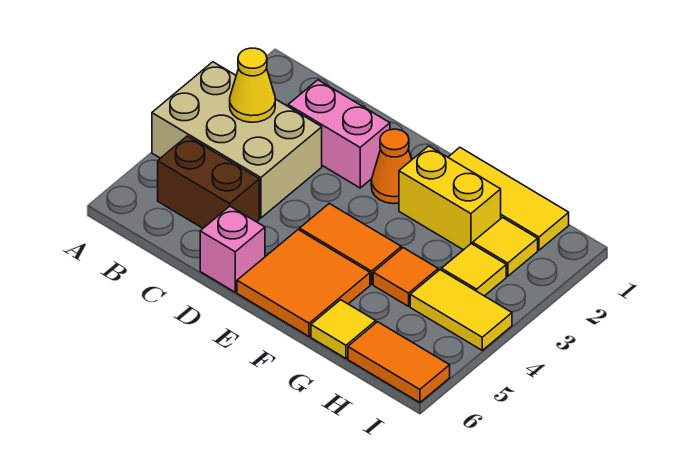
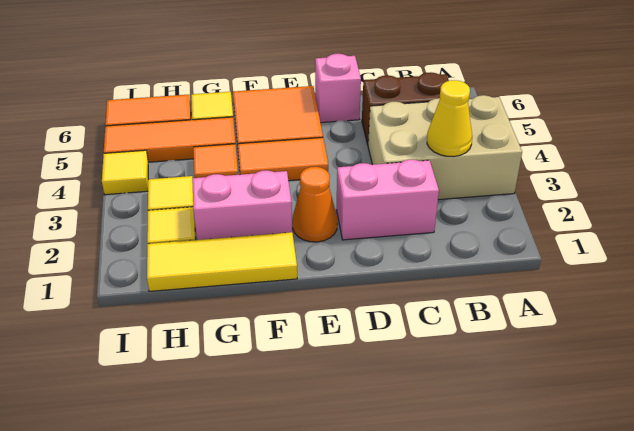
yellow 1x2 brick [399,146,501,250] -> pink 1x2 brick [192,170,292,240]
none -> orange 1x3 tile [104,117,235,162]
yellow 1x2 tile [410,270,512,350] -> yellow 1x1 tile [102,150,148,195]

